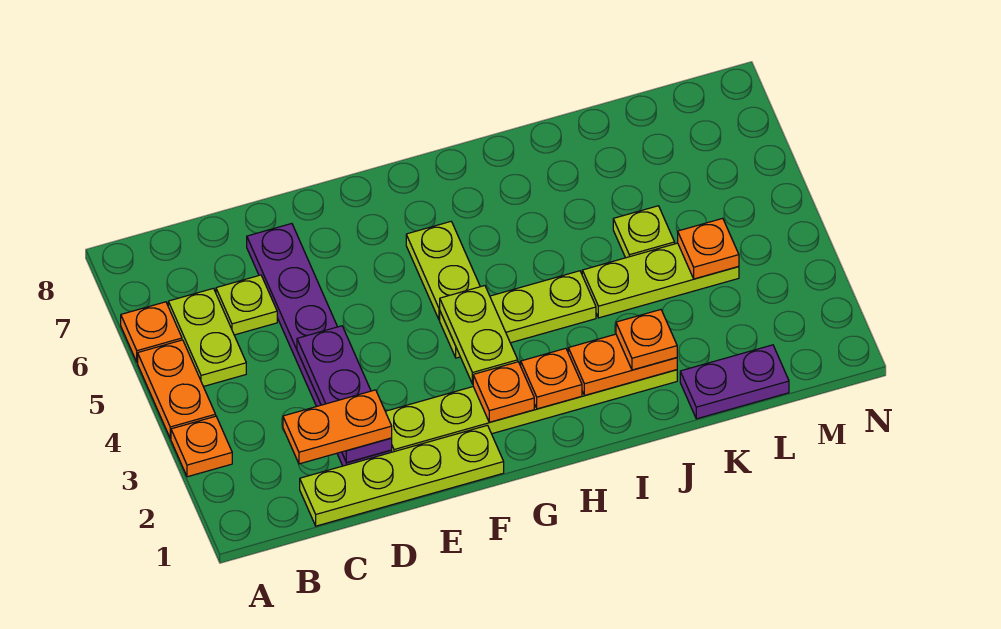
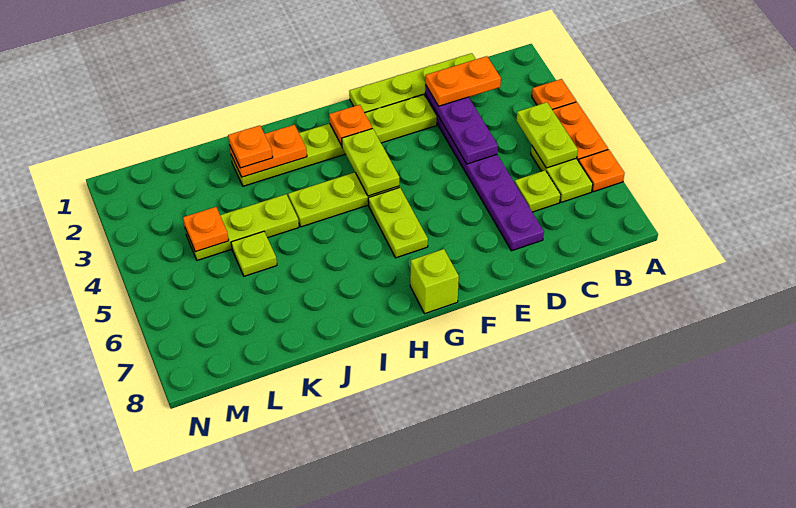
none -> lime 1x2 plate [516,102,578,168]
none -> lime 1x1 brick [410,249,459,313]
orange 1x1 plate [521,348,582,409] -> none
purple 1x2 plate [680,345,789,419] -> none

